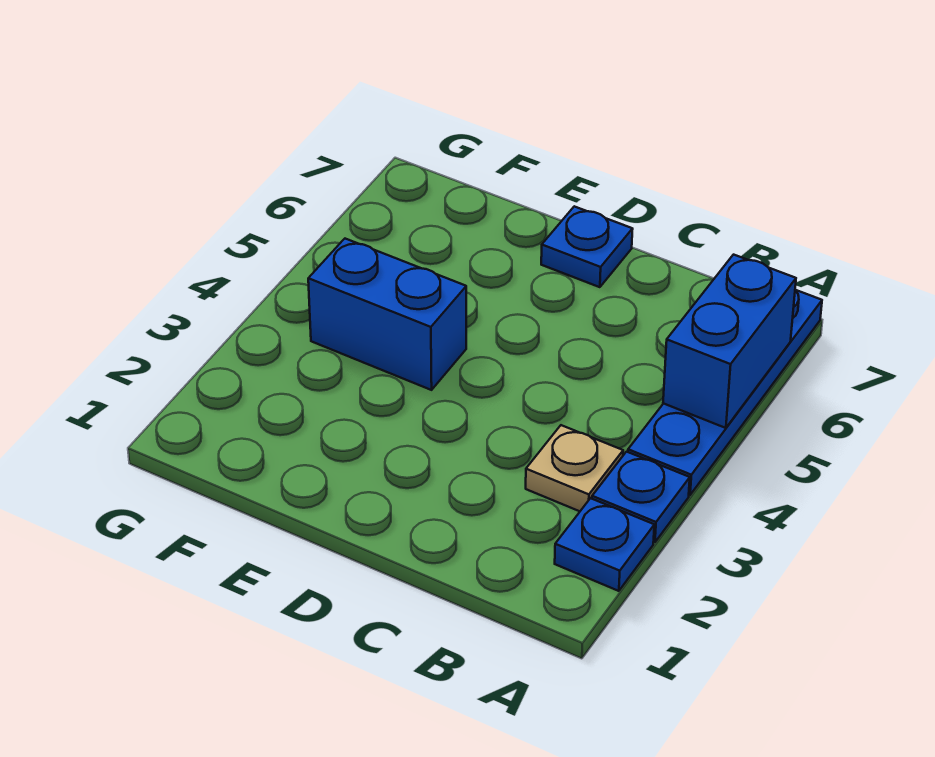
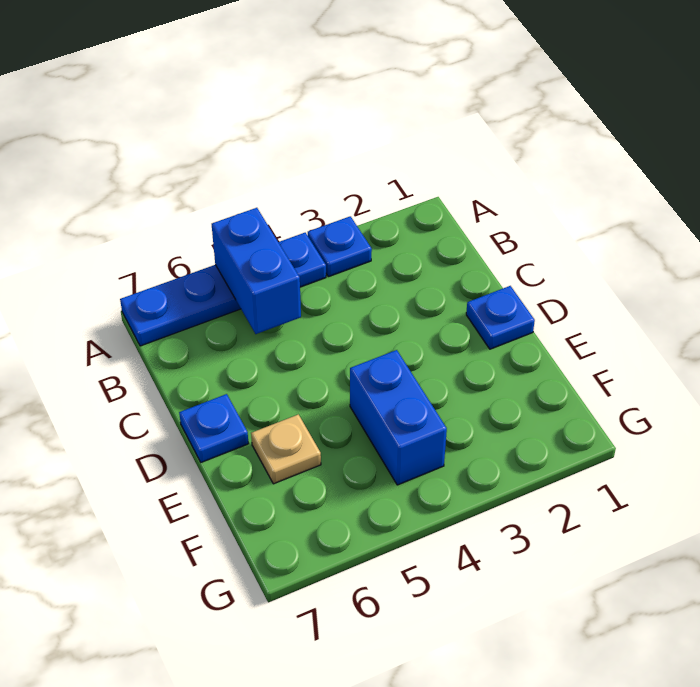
blue 1x1 plate [555,498,654,591] -> blue 1x1 plate moved to [466,286,535,349]
blue 1x2 brick [663,255,796,428] -> blue 1x2 brick turned to [212,208,301,334]
tan 1x1 plate [526,425,623,511] -> tan 1x1 plate moved to [251,414,321,484]

